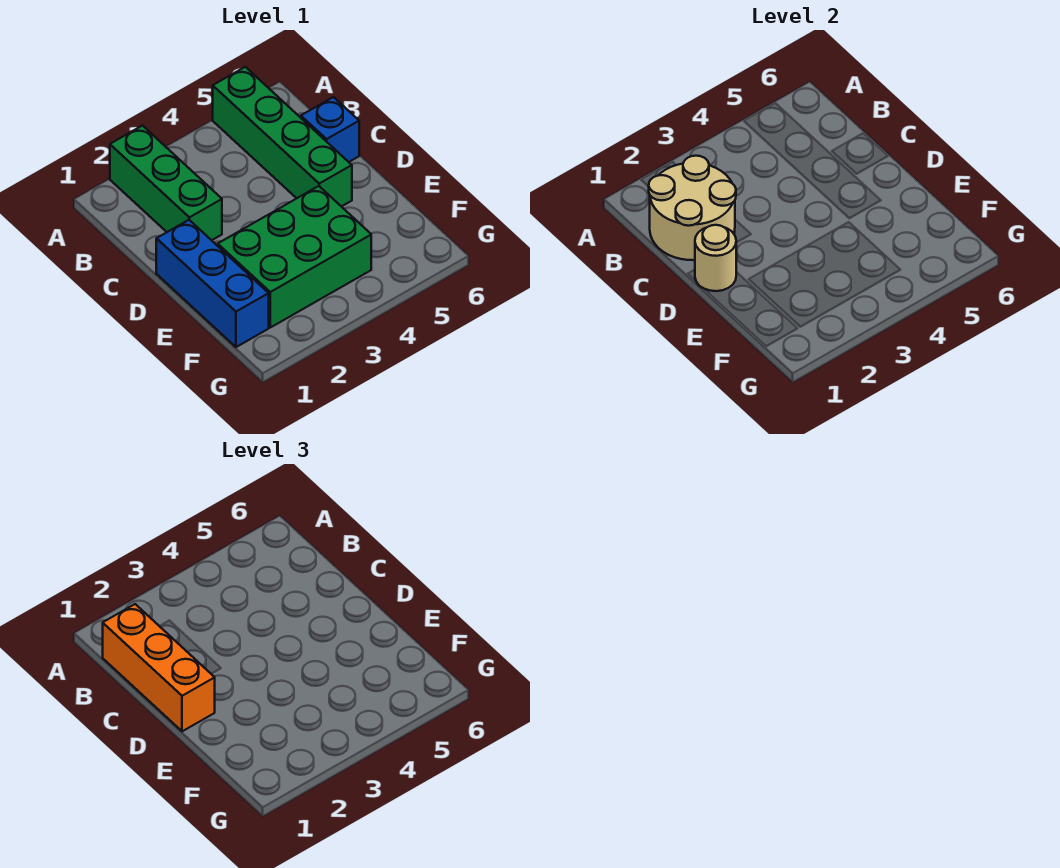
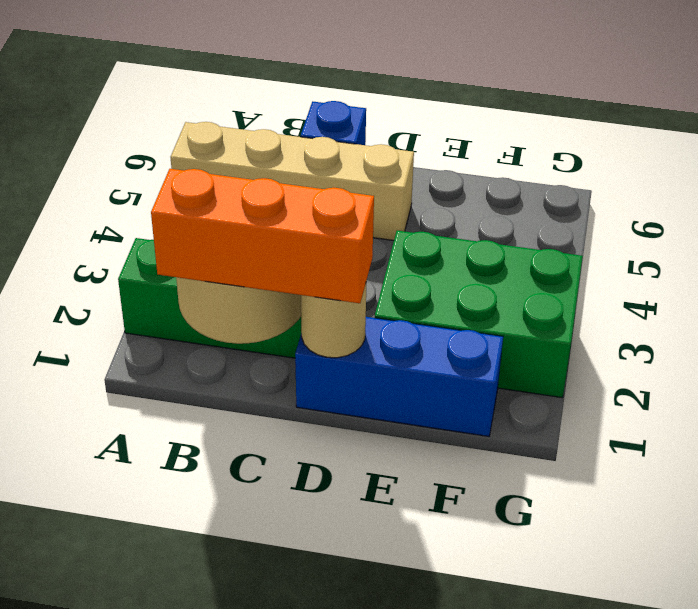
green 1x4 brick [213,67,352,207] -> tan 1x4 brick [171,122,414,240]
green 2x3 brick [218,186,371,327] -> green 2x3 brick turned to [375,231,583,398]

